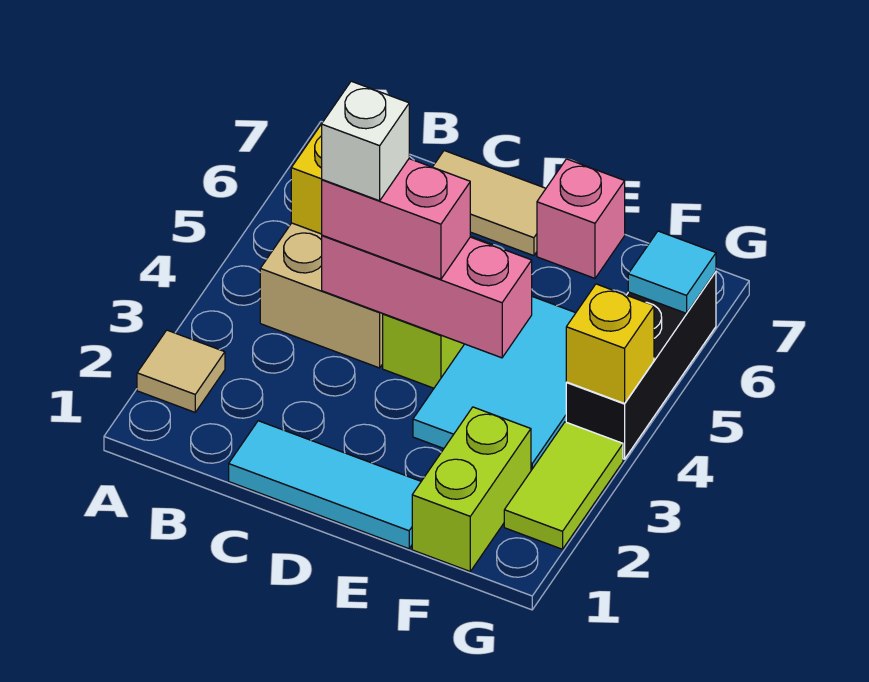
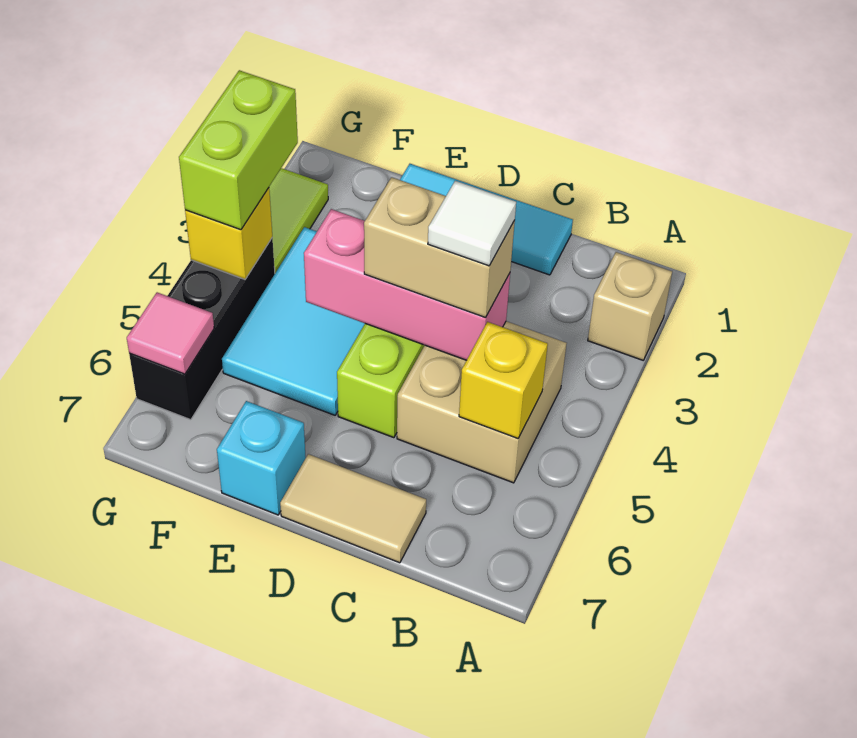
tan 1x1 tile [137,330,225,412] -> tan 1x1 brick [588,252,672,360]
pink 1x2 brick [322,159,470,279] -> tan 1x2 brick [364,177,515,318]
white 1x1 brick [322,81,409,201] -> white 1x1 tile [428,181,516,266]
pink 1x1 brick [537,159,625,278] -> cyan 1x1 brick [217,401,306,515]
lime 1x2 brick [412,407,531,571] -> lime 1x2 brick moved to [179,70,298,230]
cyan 1x1 tile [628,231,716,313] -> pink 1x1 tile [127,292,214,374]

